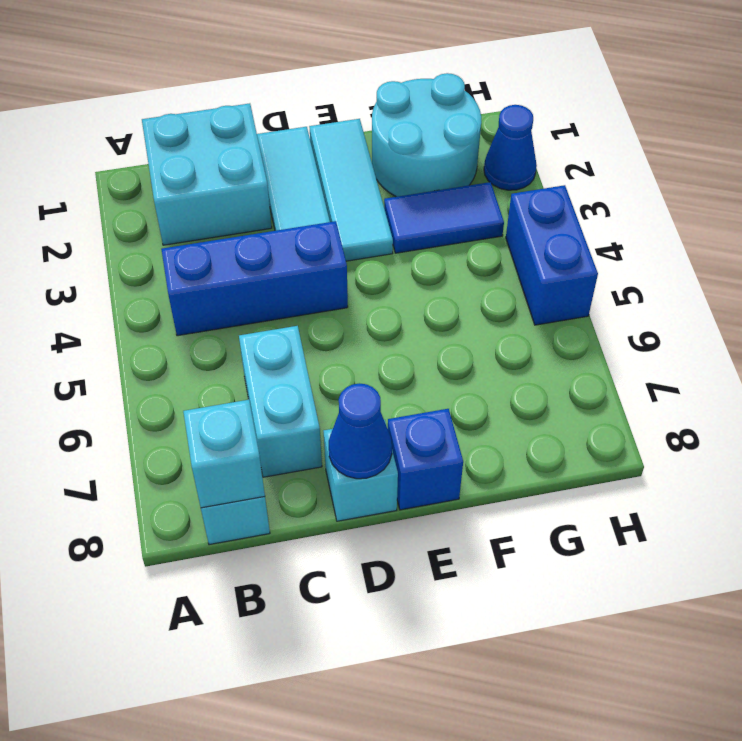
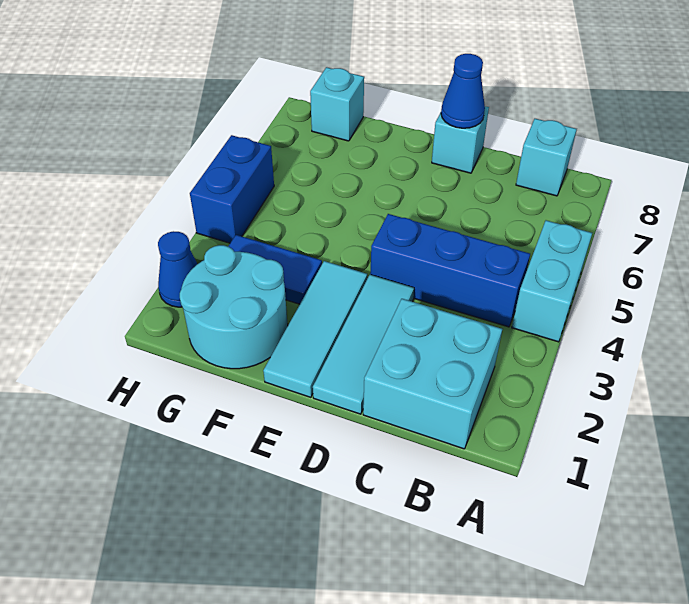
cyan 1x1 brick [183,400,265,508] -> cyan 1x1 brick moved to [310,67,364,141]
cyan 1x2 brick [239,326,322,477] -> cyan 1x2 brick moved to [512,220,592,342]
blue 1x1 brick [388,409,463,510] -> none

